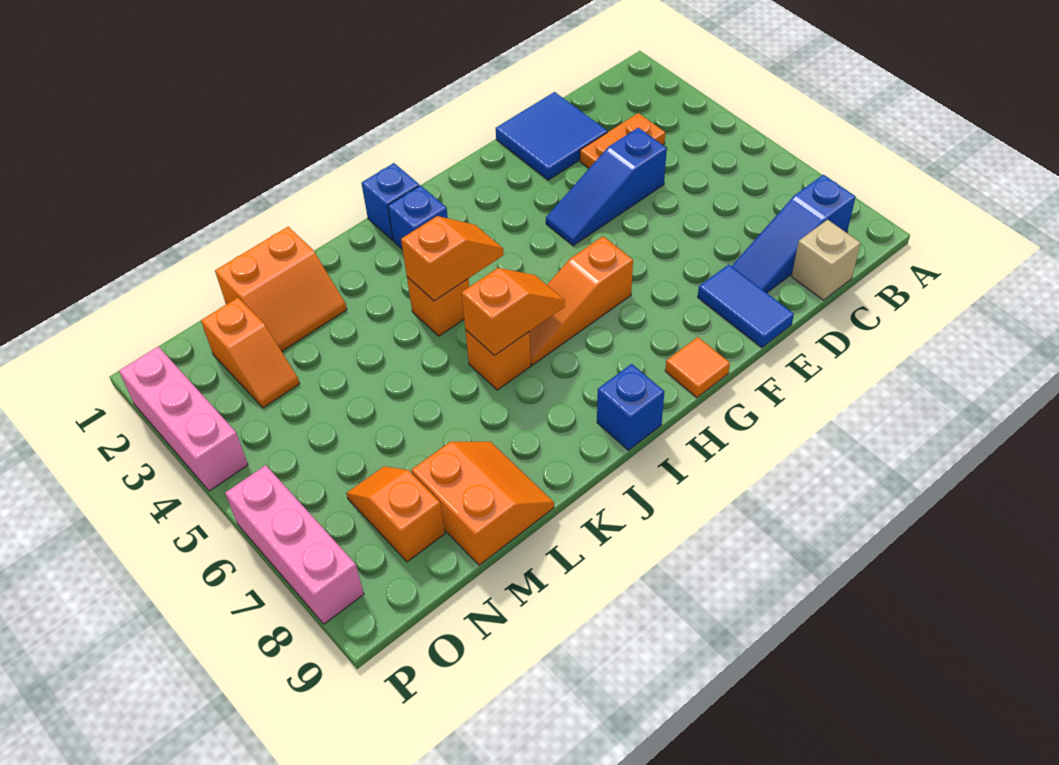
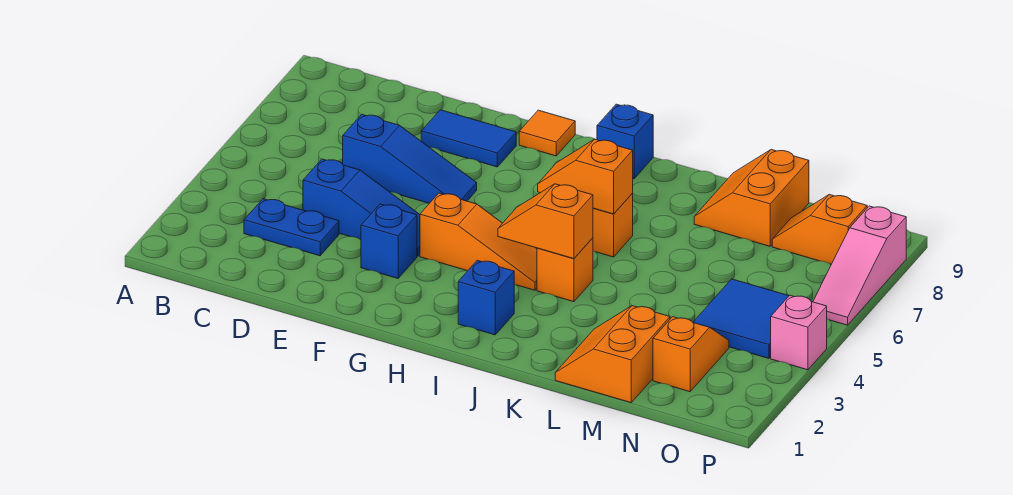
blue 1x3 slope [732,175,856,293] -> blue 1x3 slope moved to [343,114,477,203]
orange 1x2 plate [580,113,665,168] -> blue 1x2 plate [244,199,339,256]
tan 1x1 brick [792,220,861,300] -> none
blue 2x2 tile [496,92,607,180] -> blue 2x2 tile moved to [693,279,789,358]
blue 1x2 tile [698,265,794,348] -> blue 1x2 tile turned to [421,110,516,167]
orange 1x3 slope [529,236,633,365] -> orange 1x3 slope moved to [420,193,537,290]
blue 1x1 brick [361,163,419,240] -> blue 1x1 brick moved to [361,204,417,278]
orange 2x2 slope [215,227,347,352] -> orange 2x2 slope turned to [555,306,670,403]
orange 1x2 slope [346,466,445,562] -> orange 1x2 slope turned to [772,194,867,264]
pink 1x3 brick [119,346,248,491] -> pink 1x1 brick [771,295,827,370]
pink 1x3 brick [225,465,364,624] -> pink 1x3 slope [813,206,906,325]

